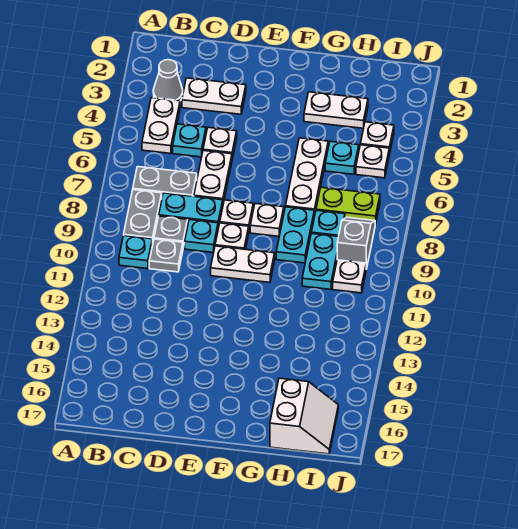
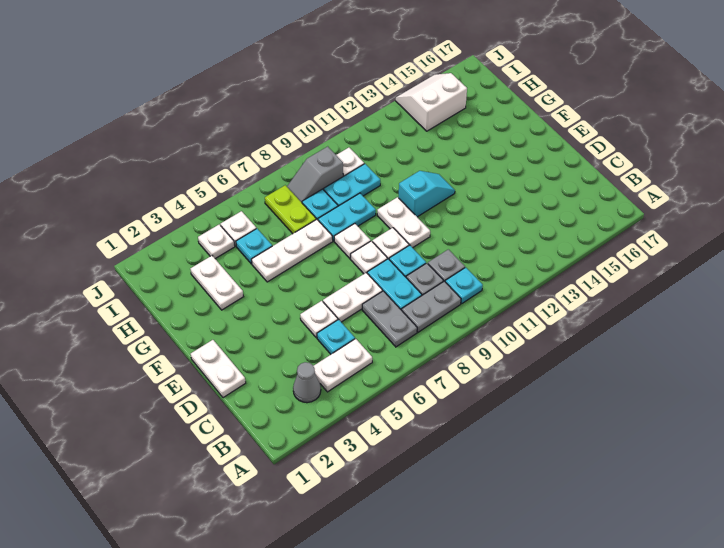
white 1x2 plate [182,78,246,114] -> white 1x2 plate moved to [191,340,246,398]
none -> cyan 1x2 slope [399,171,455,217]
white 2x2 slope [270,378,338,454] -> white 2x2 slope moved to [396,73,467,131]

